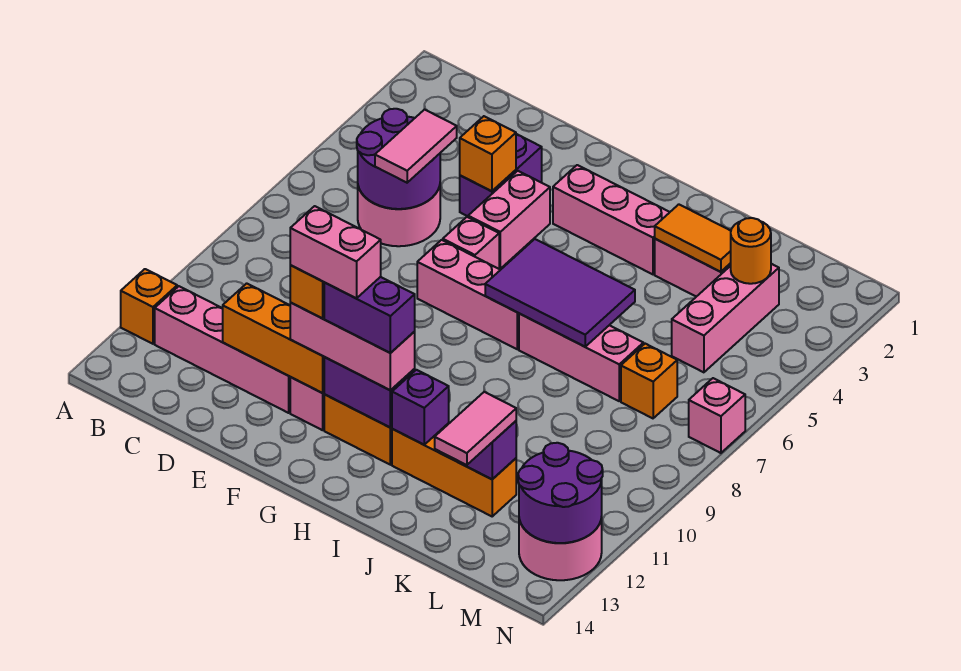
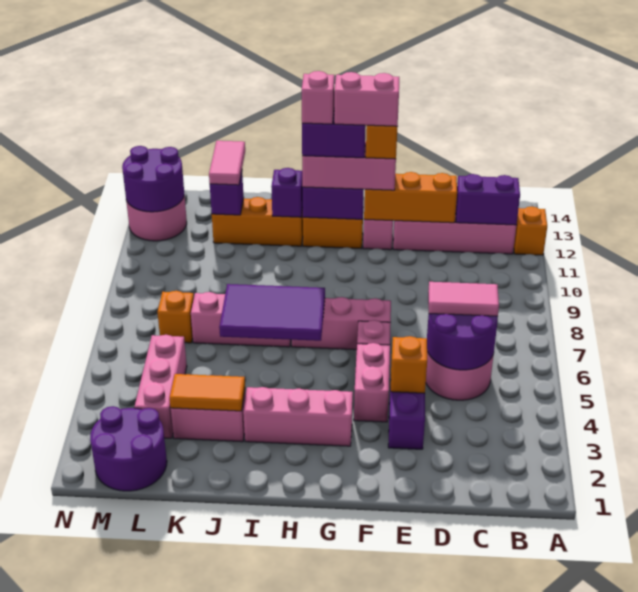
none -> purple 1x2 brick [456,174,520,225]
pink 1x2 tile [375,109,457,183] -> pink 1x2 tile turned to [428,282,499,316]
none -> purple 2x2 round brick [90,406,167,491]
orange 1x1 round brick [731,218,771,284] -> none
pink 1x1 brick [689,378,745,453] -> pink 1x1 brick moved to [302,71,335,124]

